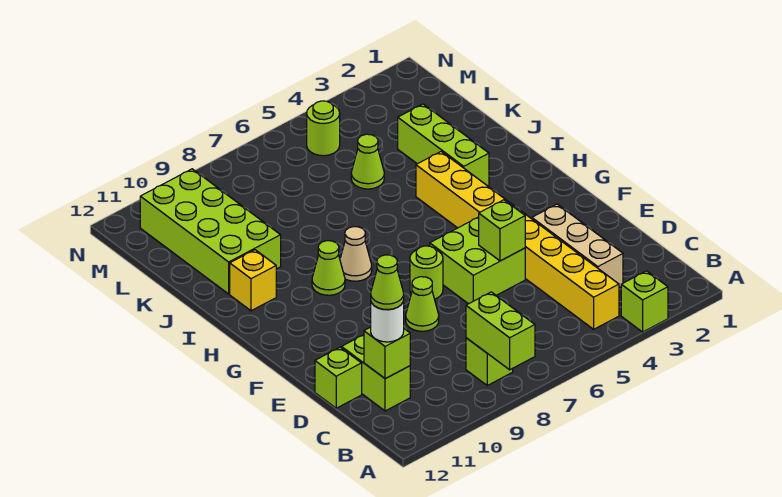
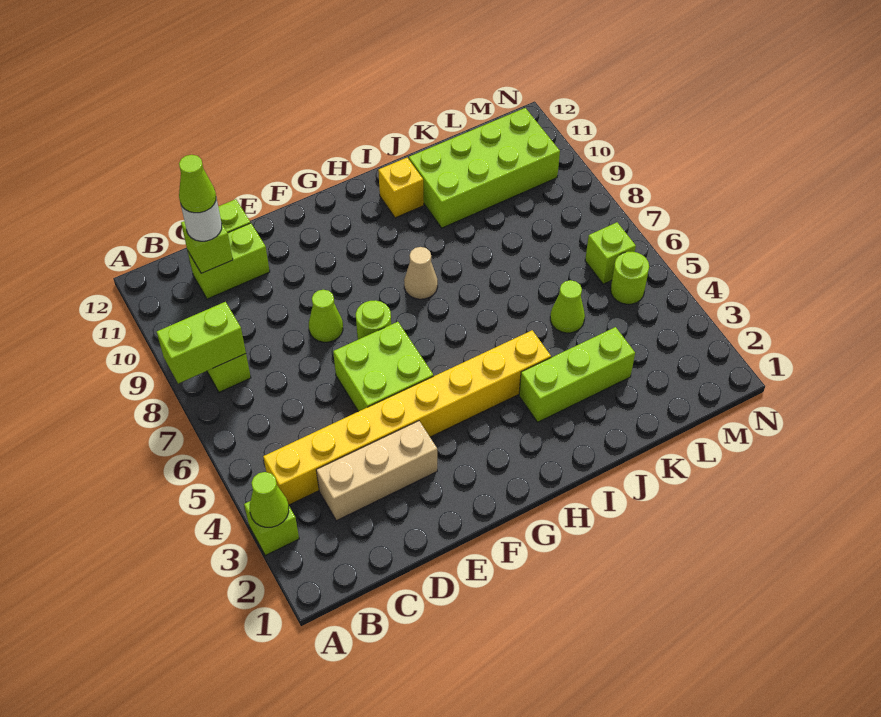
lime 1x1 brick [479,200,525,261] -> lime 1x1 brick moved to [585,222,636,284]
lime 1x1 cone [312,241,345,295] -> lime 1x1 cone moved to [250,472,289,527]

